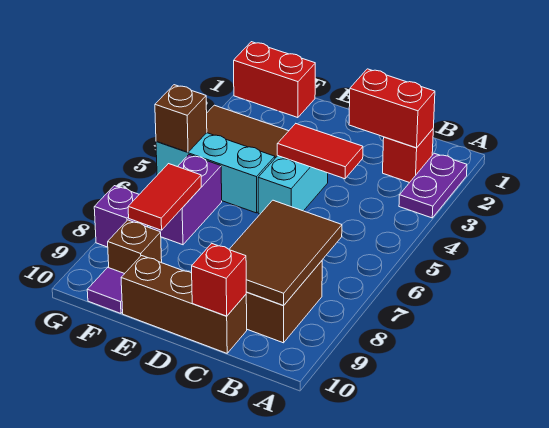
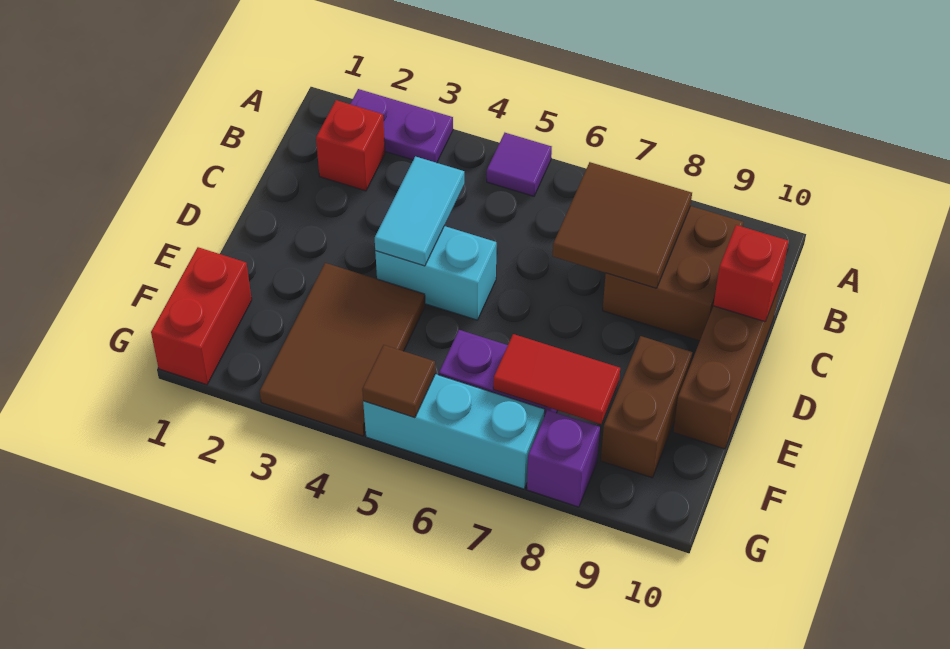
red 1x2 brick [349,69,435,148] -> none
brown 2x3 tile [229,200,342,306] -> brown 2x2 tile [553,162,692,288]
red 1x2 tile [277,124,363,179] -> cyan 1x2 tile [375,156,464,266]
cyan 1x3 brick [156,133,275,213] -> cyan 1x3 brick turned to [363,374,545,489]
brown 1x1 brick [108,220,162,274] -> brown 1x2 brick [601,336,692,478]
purple 1x1 tile [87,268,124,313] -> purple 1x1 tile moved to [487,133,552,196]
brown 1x1 brick [155,85,207,152] -> brown 1x1 tile [362,345,435,418]

